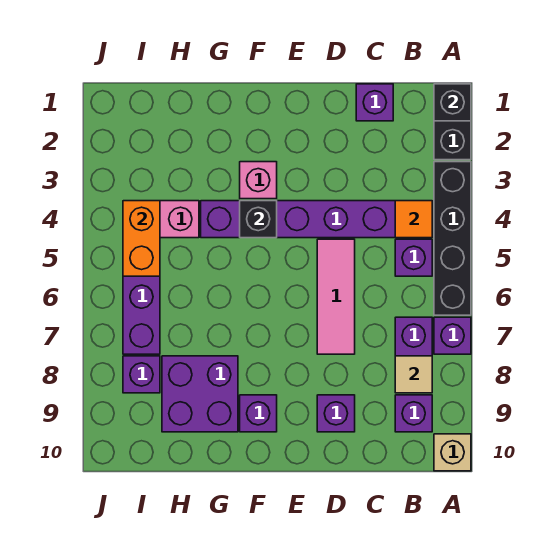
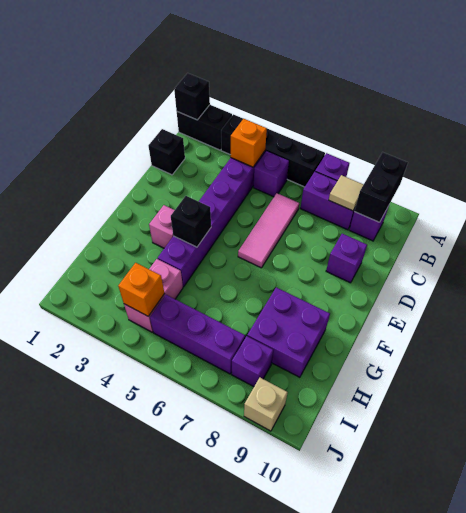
none -> black 1x2 brick [354,152,408,222]
tan 1x1 brick [434,434,471,471] -> tan 1x1 brick moved to [244,378,288,431]
orange 1x1 tile [395,201,432,238] -> orange 1x1 brick [231,119,267,167]
purple 1x1 brick [356,84,393,121] -> black 1x1 brick [149,129,185,175]
pink 1x3 tile [317,239,355,354] -> pink 1x3 tile turned to [238,193,299,268]
purple 1x1 brick [240,395,277,432] -> none
orange 1x2 brick [123,201,160,276] -> orange 1x1 brick [118,263,165,316]

